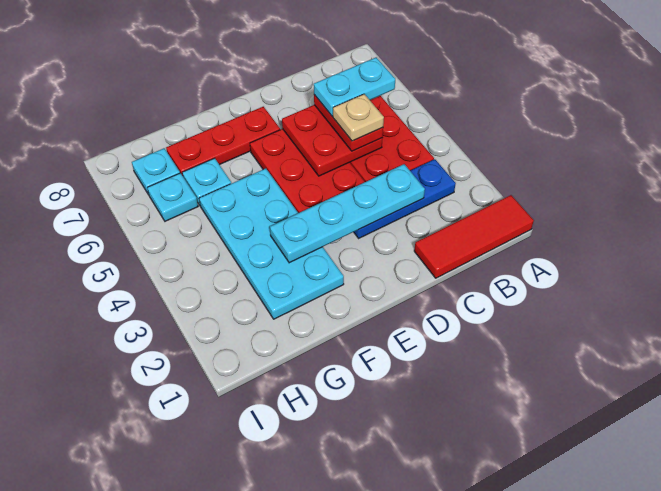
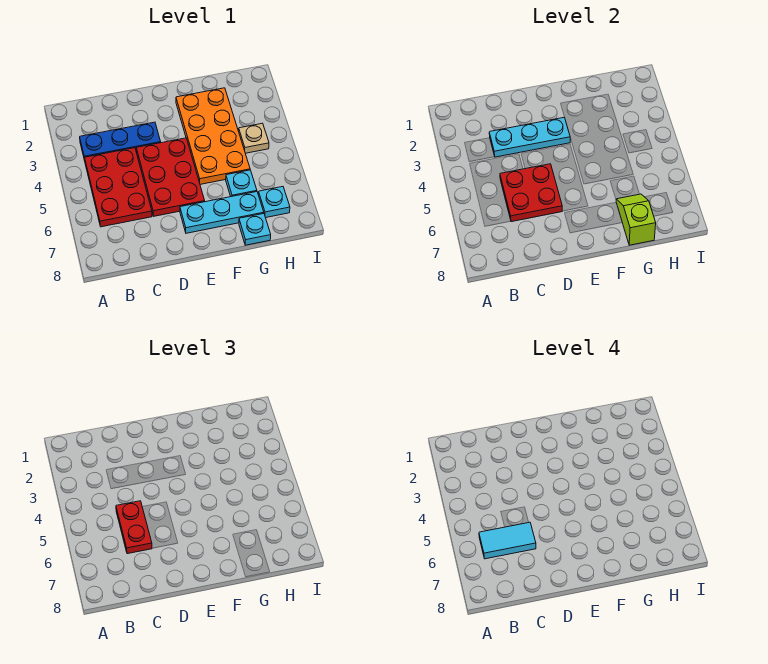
red 1x3 tile [414,195,534,278] -> none
cyan 1x2 plate [314,57,395,116] -> cyan 1x2 tile [479,522,536,559]
cyan 1x4 plate [270,164,425,263] -> cyan 1x3 plate [489,117,570,157]
tan 1x1 plate [333,94,384,141] -> tan 1x1 plate moved to [239,123,269,153]
red 1x3 plate [166,107,280,176] -> cyan 1x3 plate [180,192,264,233]
cyan 2x4 plate [199,168,344,319] -> orange 2x4 plate [176,88,250,184]
none -> lime 1x2 slope [616,194,656,245]
cyan 1x1 plate [147,173,198,221] -> cyan 1x1 plate moved to [239,214,271,245]

